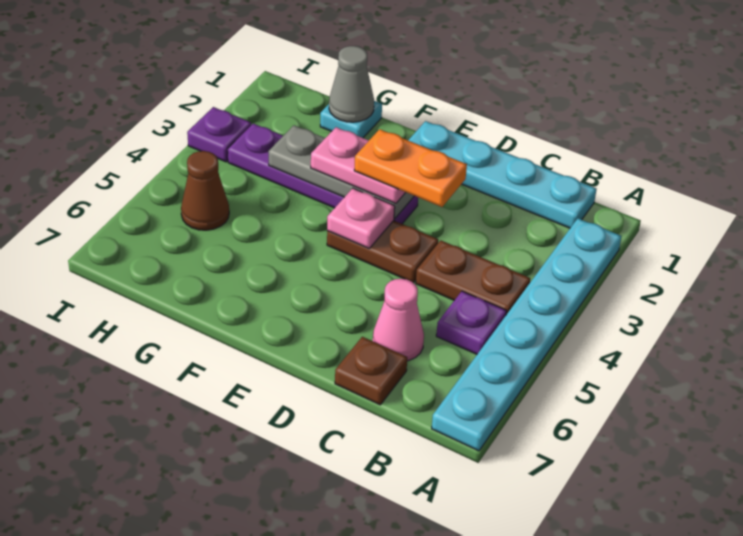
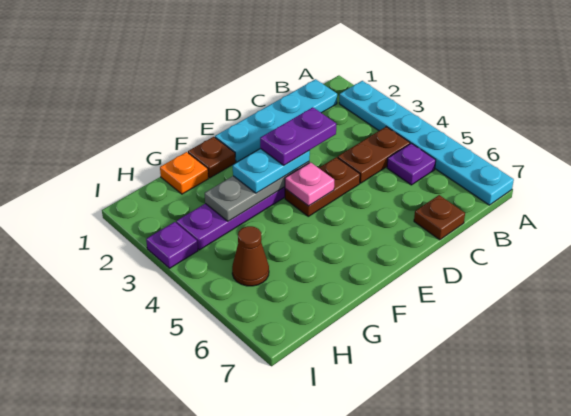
pink 1x1 cone [373,279,424,361] -> none
orange 1x2 plate [354,129,467,207] -> purple 1x2 plate [260,107,336,165]
pink 1x2 plate [311,127,406,204] -> cyan 1x2 plate [233,149,310,193]
none -> brown 1x1 plate [188,137,236,178]
cyan 1x1 plate [320,101,382,138] -> orange 1x1 plate [160,152,208,194]
grey 1x1 cone [329,46,374,122] -> none

